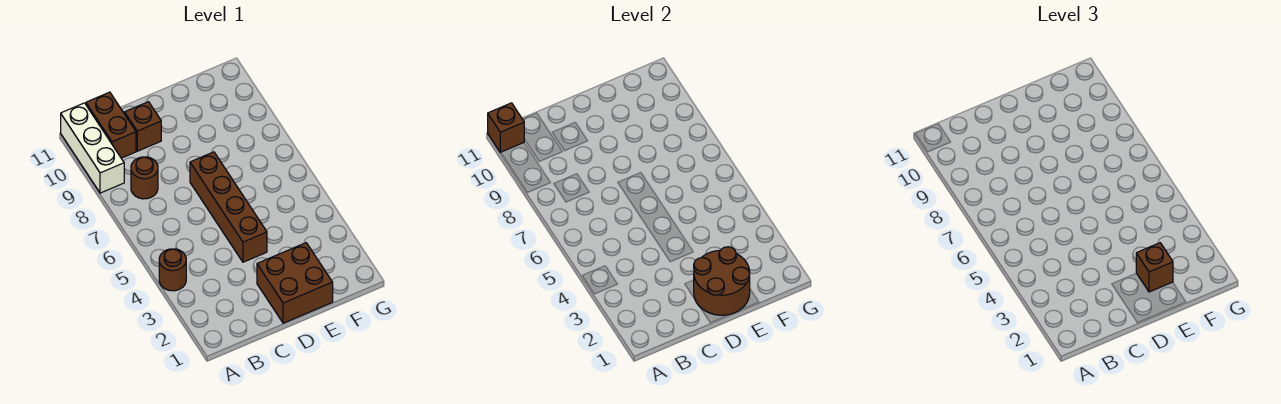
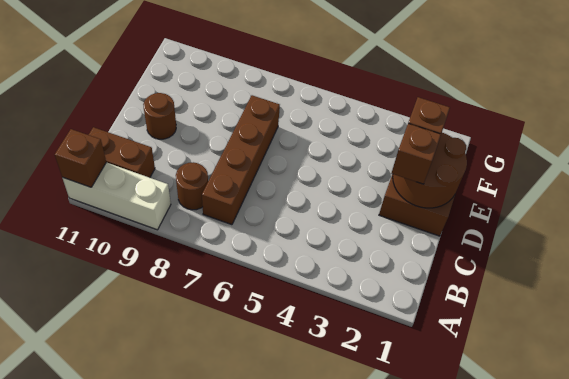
brown 1x1 round brick [159,249,186,291] -> brown 1x1 round brick moved to [143,93,176,139]
brown 1x1 brick [125,102,161,151] -> brown 1x1 brick moved to [392,124,441,184]
brown 1x4 brick [190,152,267,262] -> brown 1x4 brick turned to [202,95,280,225]

